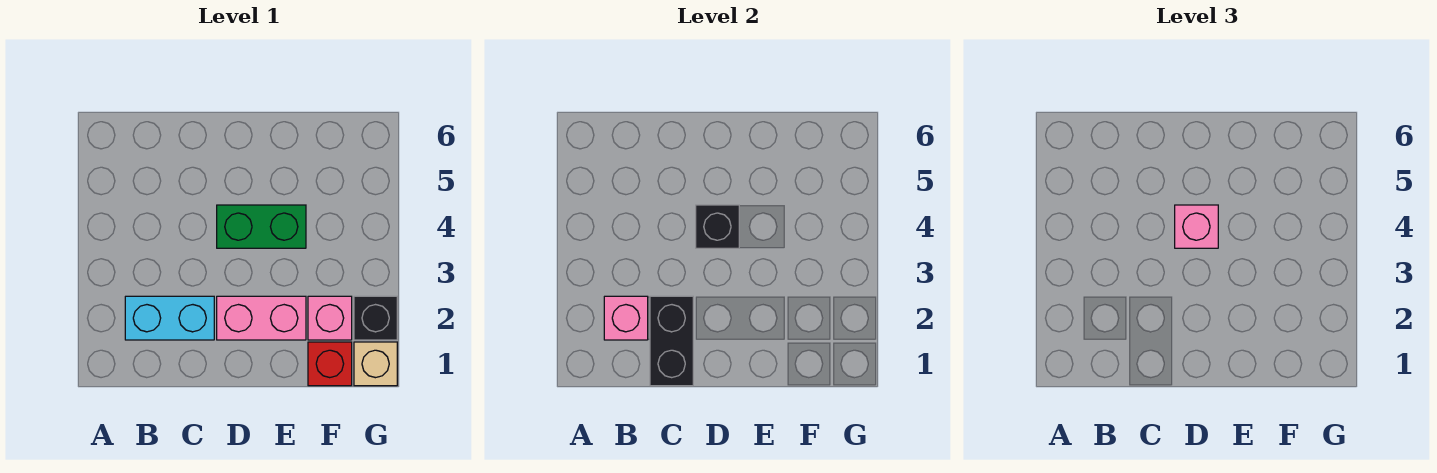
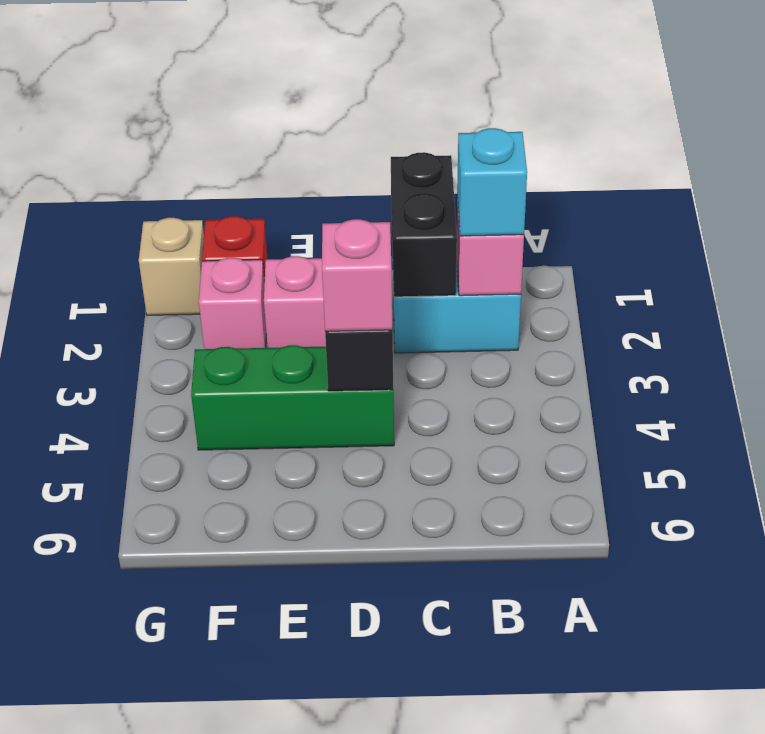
none -> cyan 1x1 brick [457,128,527,236]
green 1x2 brick [217,205,306,248] -> green 1x3 brick [191,345,394,450]
black 1x1 brick [354,296,397,340] -> none

